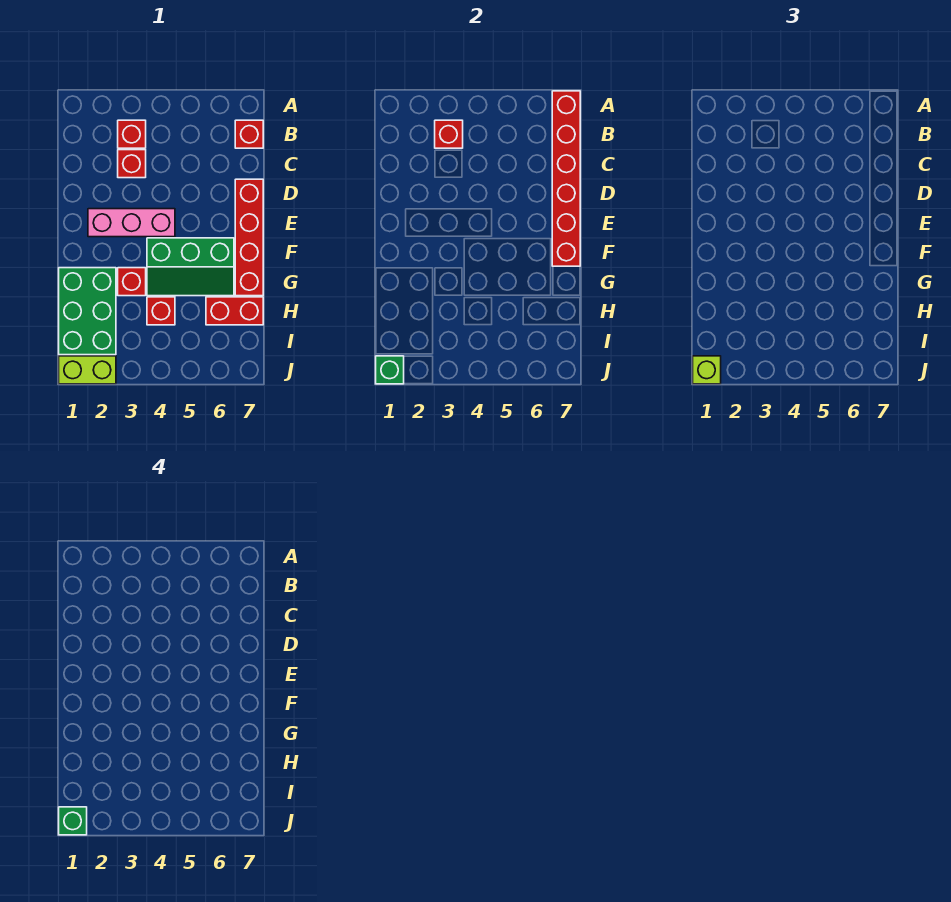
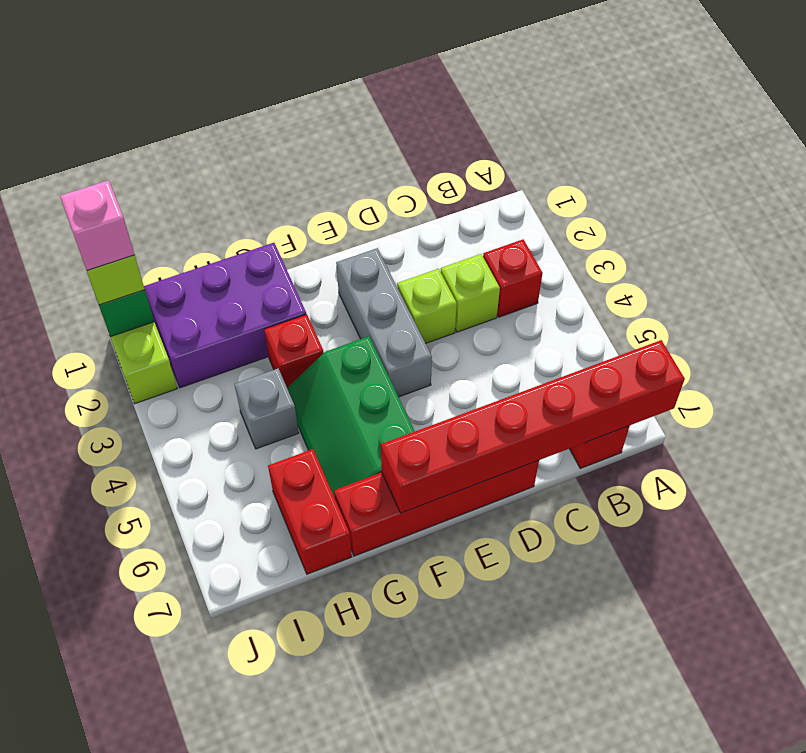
red 1x1 brick [435,120,463,148] -> none
red 1x1 brick [118,150,146,178] -> lime 1x1 brick [441,254,500,332]
none -> lime 1x1 brick [397,269,457,343]
pink 1x3 brick [88,209,175,237] -> grey 1x3 brick [336,248,432,397]
green 2x3 brick [59,268,116,355] -> purple 2x3 brick [144,243,306,388]
red 1x1 brick [147,297,175,325] -> grey 1x1 brick [234,369,299,449]
green 1x1 brick [59,807,87,835] -> pink 1x1 brick [60,180,134,271]

